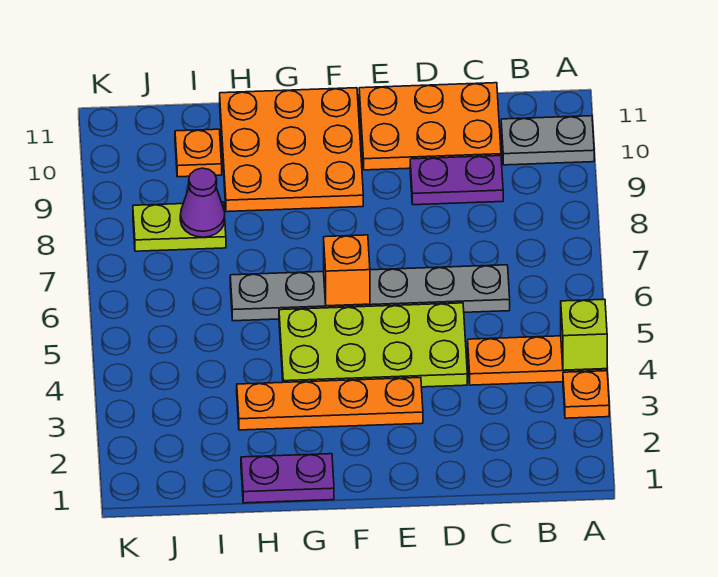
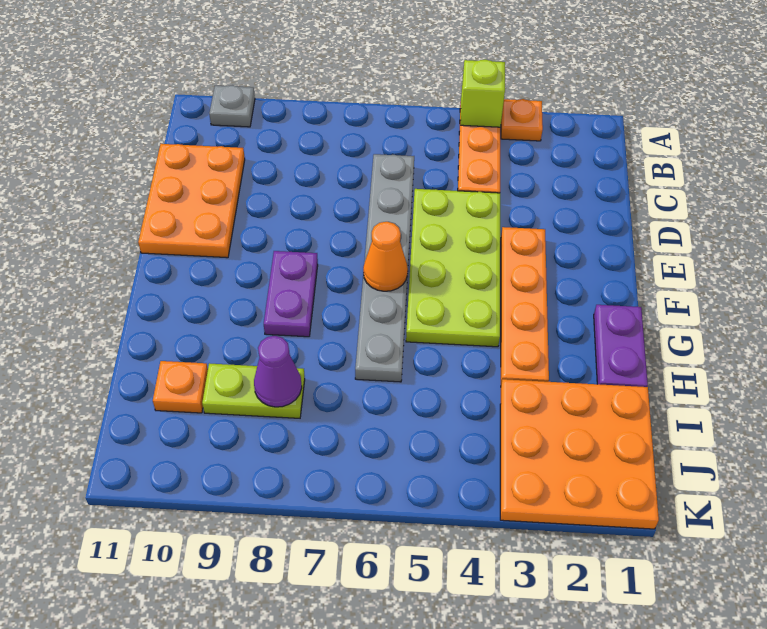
grey 1x2 plate [501,116,594,165] -> grey 1x1 plate [209,85,255,127]
purple 1x2 plate [410,156,503,205] -> purple 1x2 plate moved to [264,251,318,337]
orange 1x1 brick [324,235,370,306] -> orange 1x1 cone [363,222,408,291]
orange 3x3 plate [220,88,363,212] -> orange 3x3 plate moved to [500,379,659,529]
lime 1x2 plate [133,202,226,251] -> lime 1x2 plate turned to [202,363,305,418]

